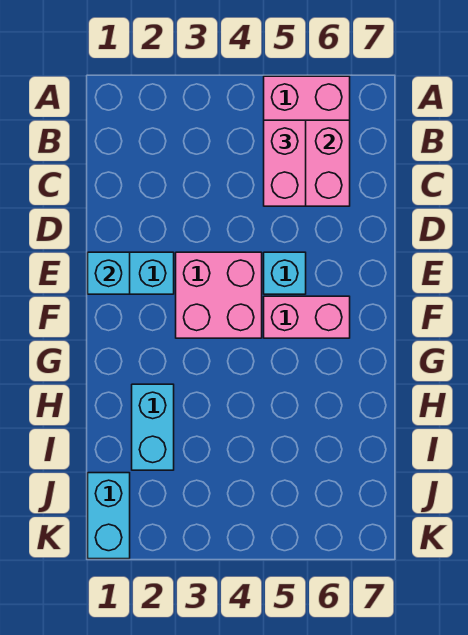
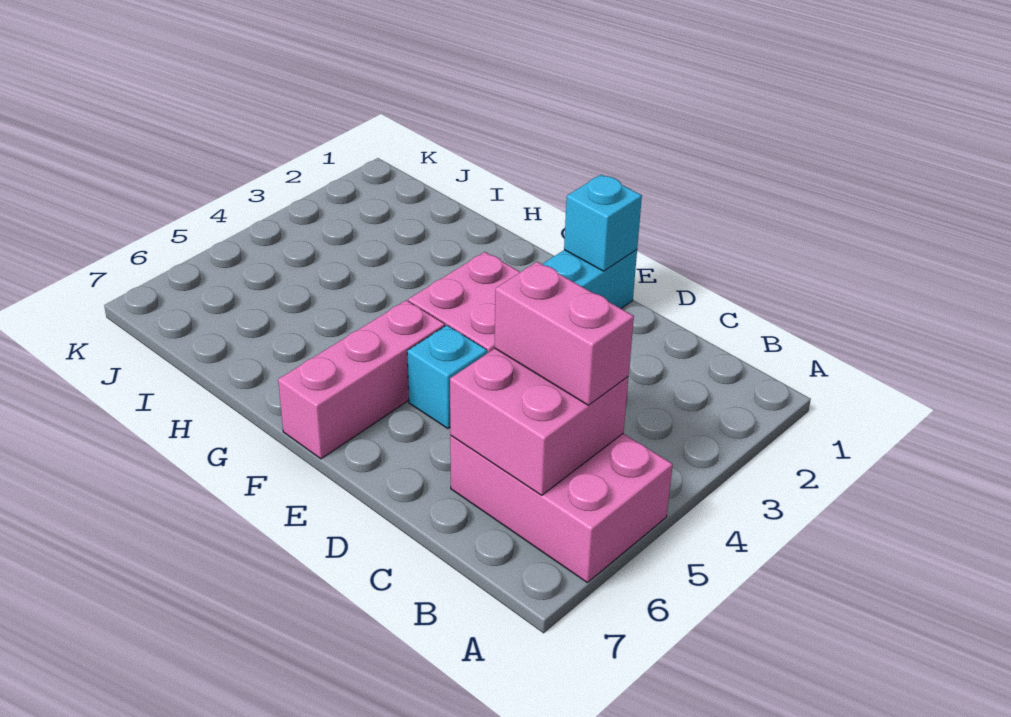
pink 1x2 brick [264,296,350,338] -> pink 1x3 brick [278,300,445,459]
cyan 1x2 brick [132,384,174,470] -> none
cyan 1x2 brick [88,473,130,559] -> none

